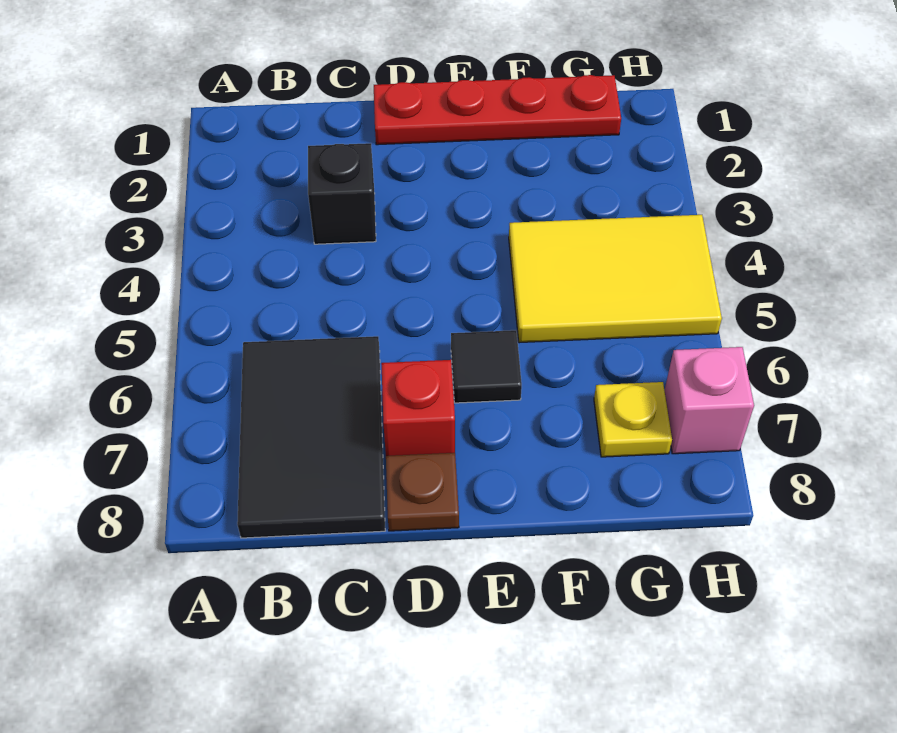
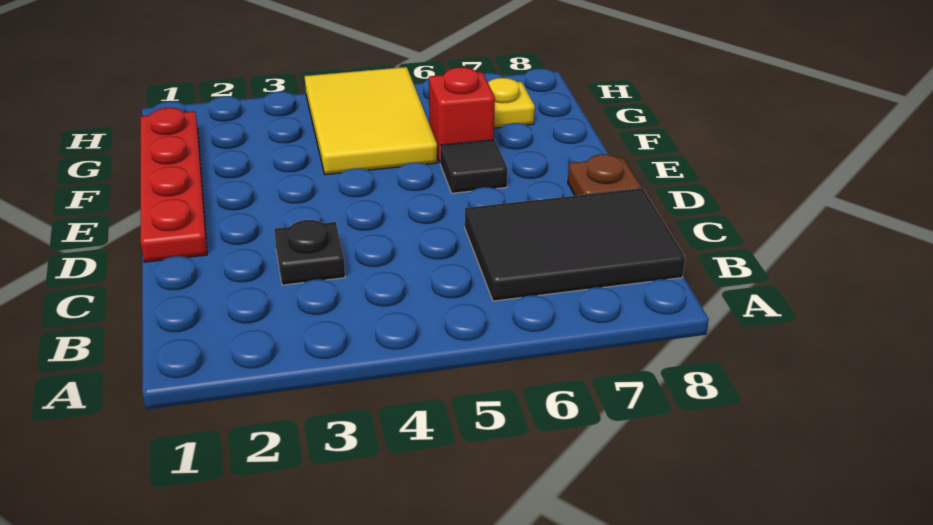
black 1x1 brick [308,143,376,244] -> black 1x1 plate [274,220,345,285]
red 1x1 brick [381,360,455,456] -> red 1x1 brick moved to [429,67,495,162]
pink 1x1 brick [665,347,754,454] -> none

